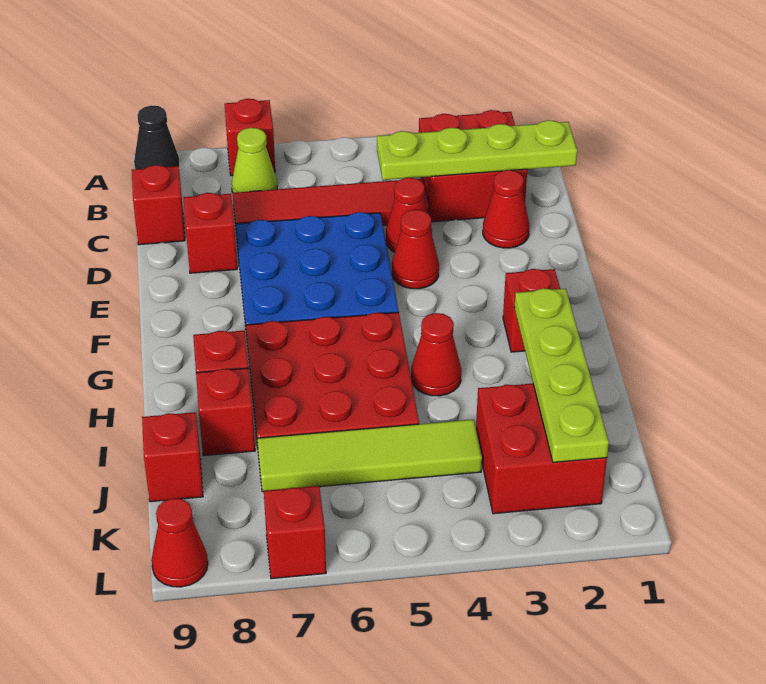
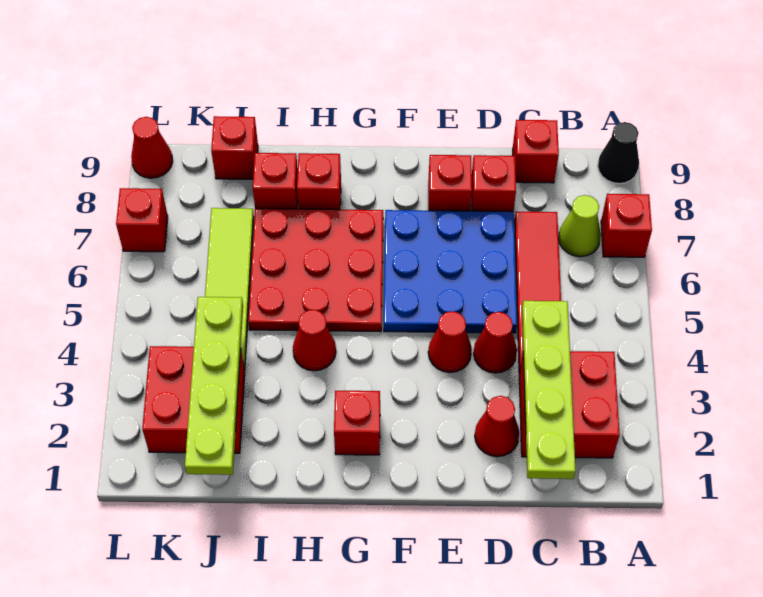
none -> red 1x1 brick [428,155,472,211]
lime 1x4 plate [514,288,609,462] -> lime 1x4 plate turned to [185,297,243,475]

